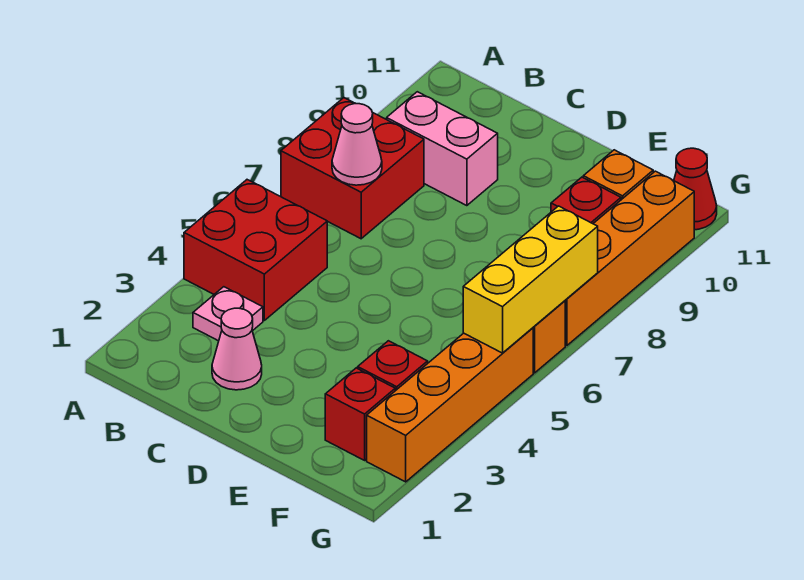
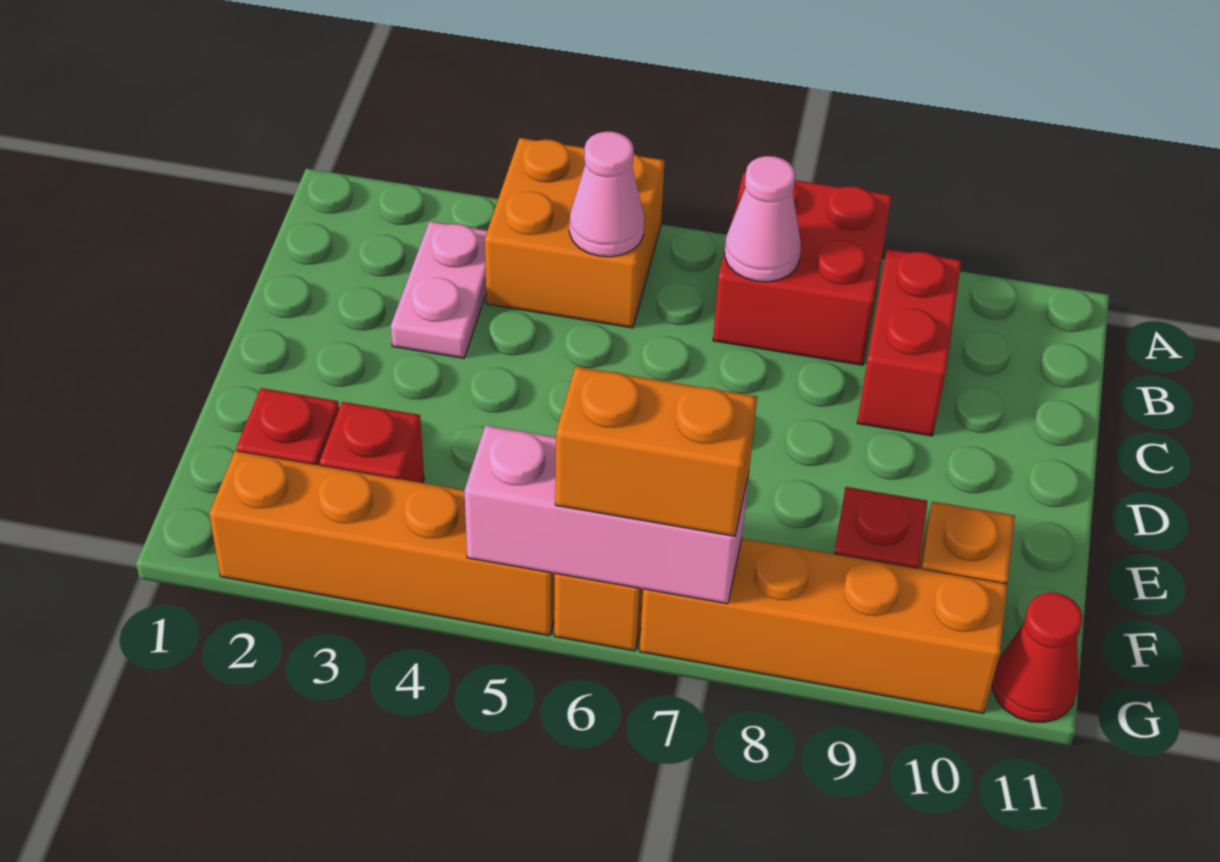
red 2x2 brick [184,180,327,320] -> orange 2x2 brick [485,138,665,328]
pink 1x1 plate [193,287,263,341] -> pink 1x2 plate [391,221,487,358]
pink 1x2 brick [387,92,498,206] -> red 1x2 brick [857,249,961,436]
pink 1x1 cone [212,308,262,390] -> pink 1x1 cone moved to [569,132,644,257]
yellow 1x3 brick [463,206,598,353] -> pink 1x3 brick [464,425,749,604]
none -> orange 1x2 brick [555,366,757,536]

